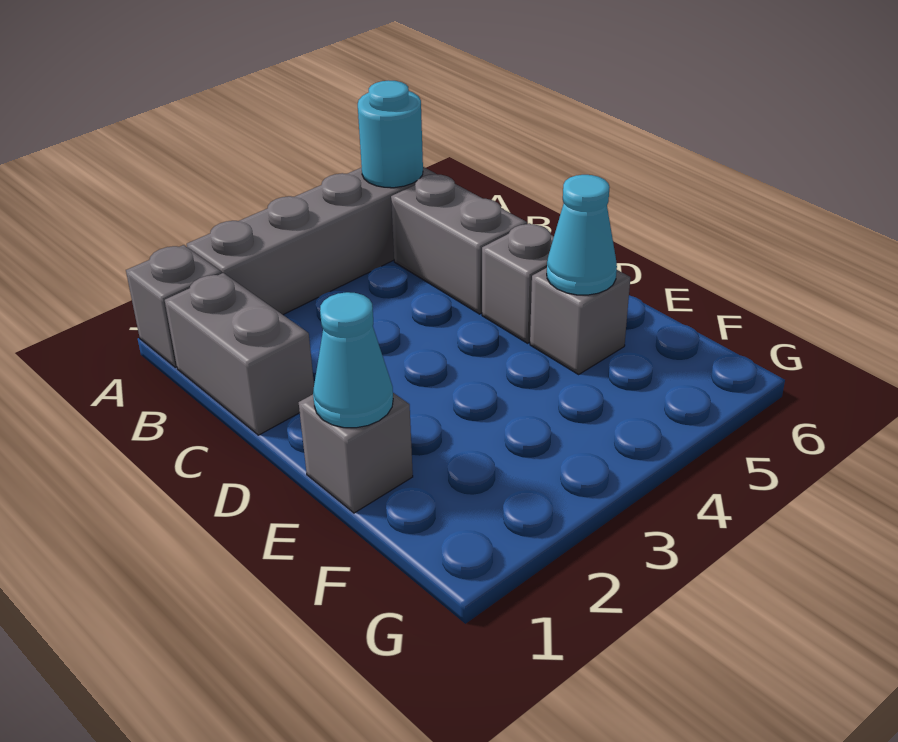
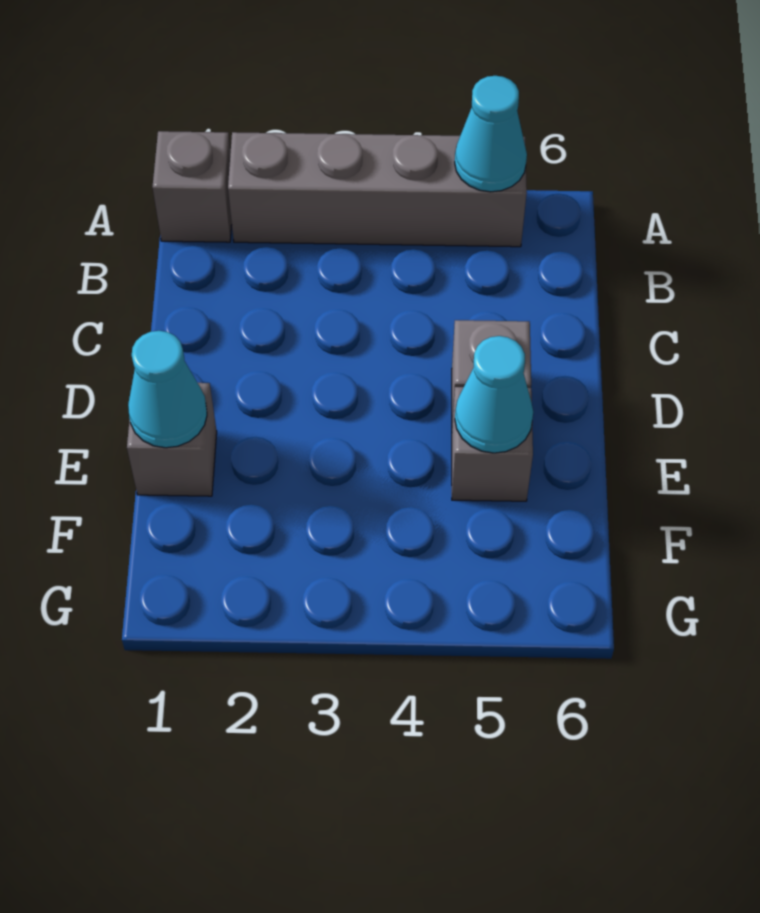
cyan 1x1 round brick [358,80,423,188] -> cyan 1x1 cone [455,76,527,192]
grey 1x2 brick [165,273,314,435] -> none
grey 1x2 brick [391,174,527,314] -> none

